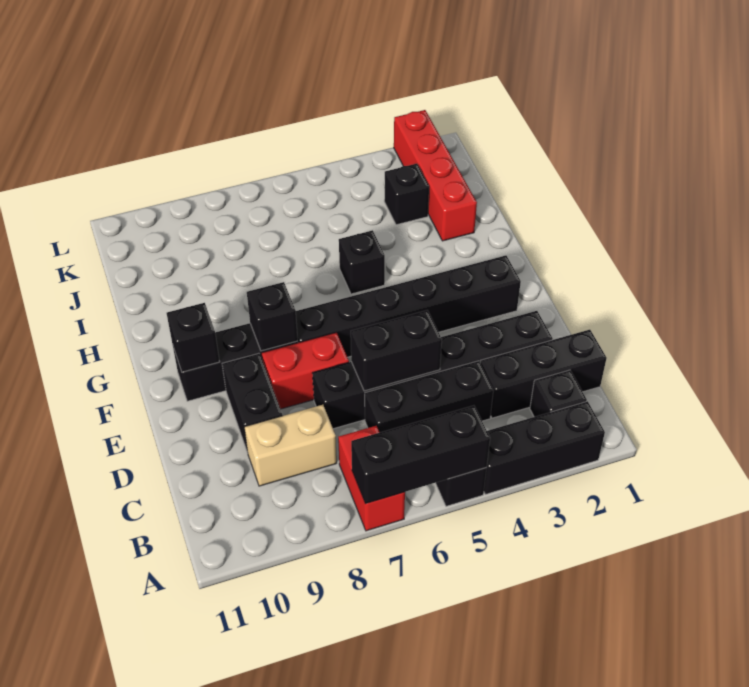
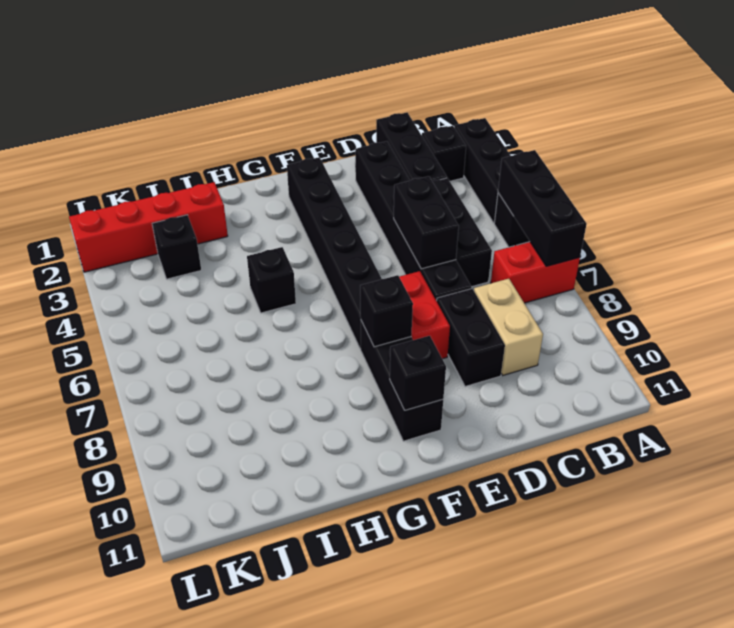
black 1x2 brick [222,353,283,453] -> black 1x2 brick turned to [437,289,505,387]

